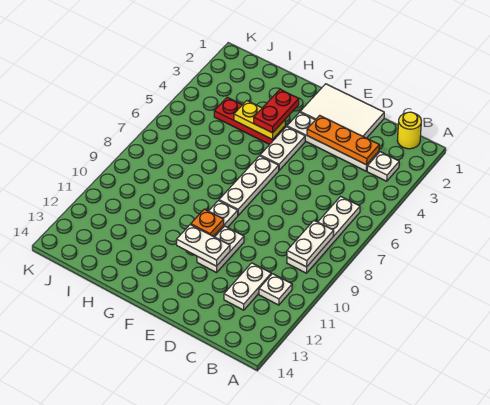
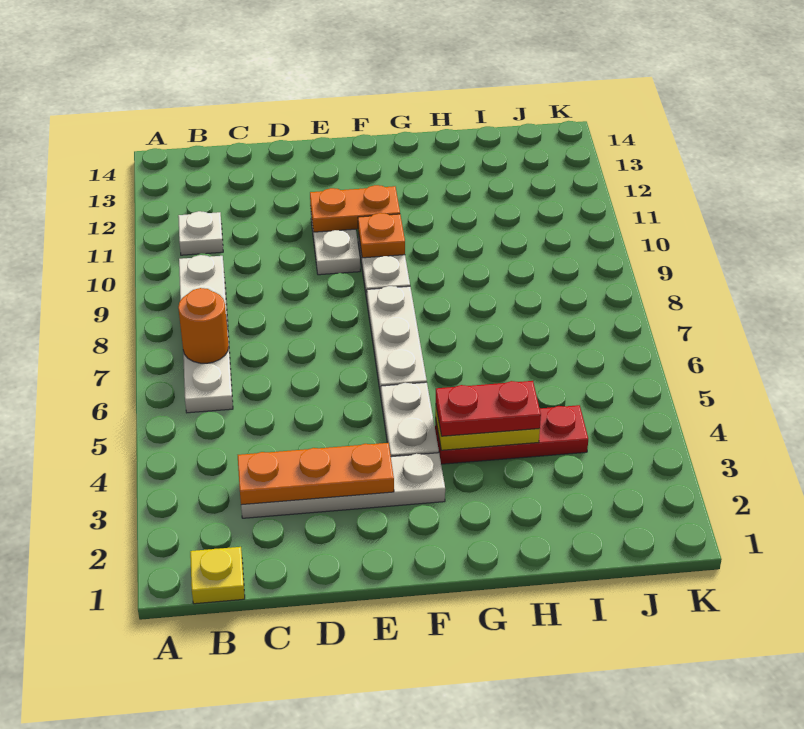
yellow 1x1 round brick [397,112,421,149] -> yellow 1x1 plate [190,547,245,604]
white 1x1 plate [367,152,399,181] -> none
none -> orange 1x1 round brick [178,288,229,363]
white 1x2 plate [224,263,271,310] -> none
white 2x3 tile [300,84,384,138] -> none
white 1x2 plate [177,224,230,266] -> orange 1x2 plate [310,185,400,232]
red 1x2 plate [254,89,299,133] -> red 1x2 plate turned to [436,381,541,436]

